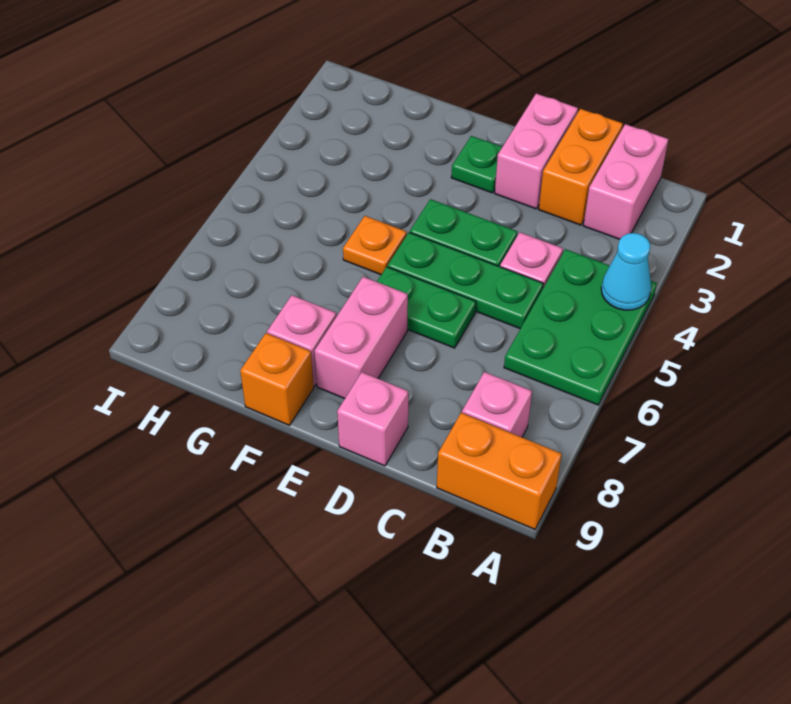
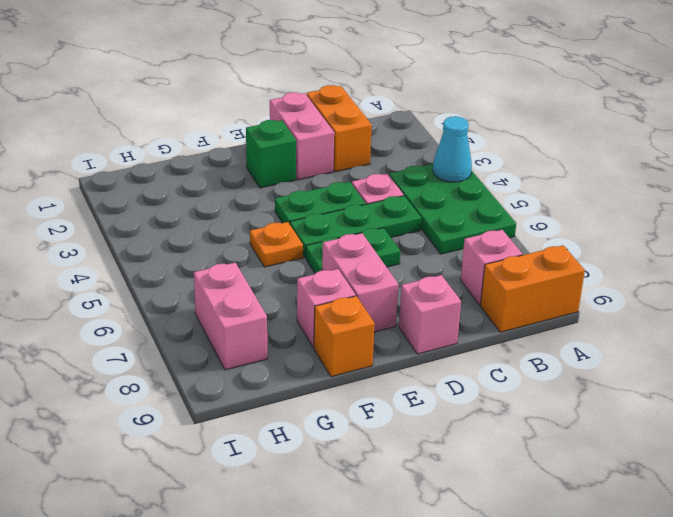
pink 1x2 brick [584,124,668,239] -> pink 1x2 brick moved to [194,263,267,370]
green 1x1 plate [451,136,502,193] -> green 1x1 brick [246,120,296,188]

